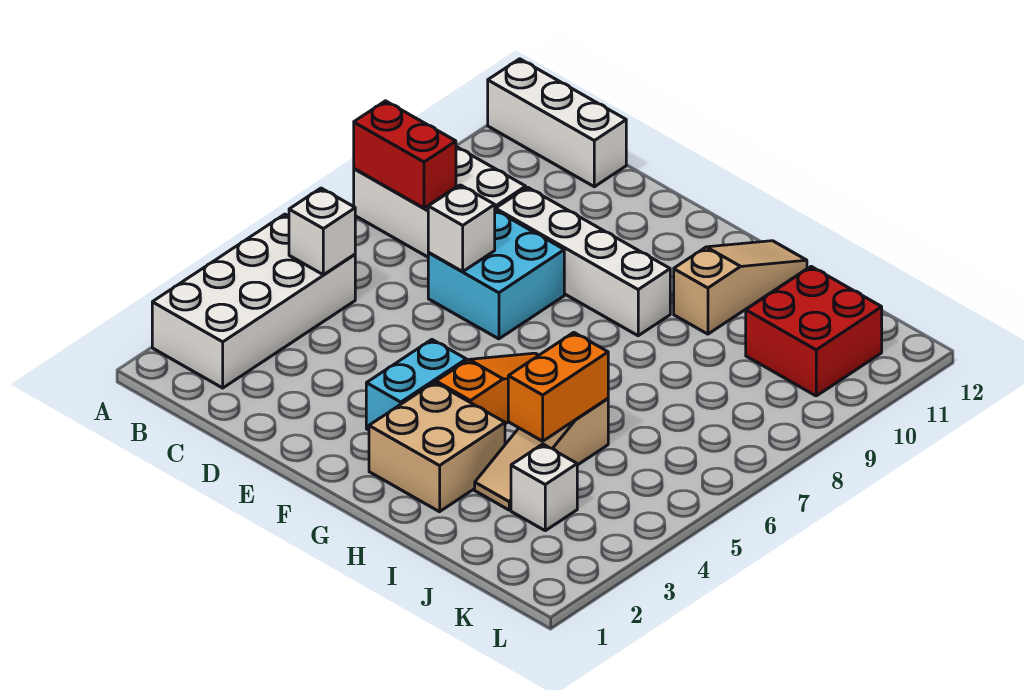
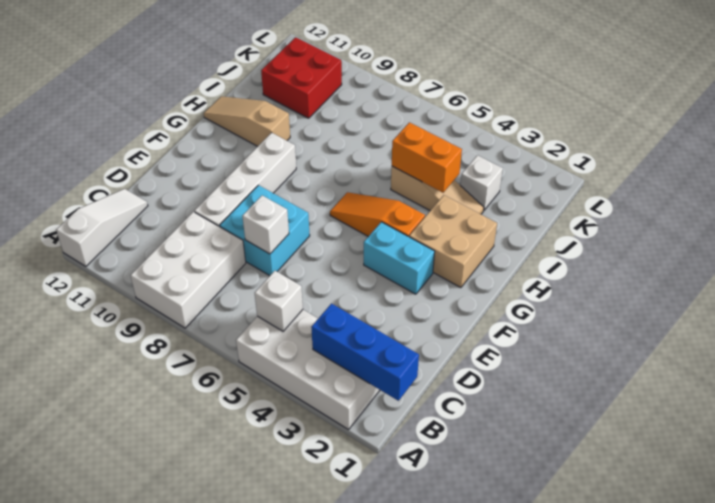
red 1x2 brick [354,101,456,208] -> none
white 1x3 brick [488,59,626,187] -> white 1x3 slope [56,189,148,266]
none -> blue 1x3 brick [311,304,419,401]

